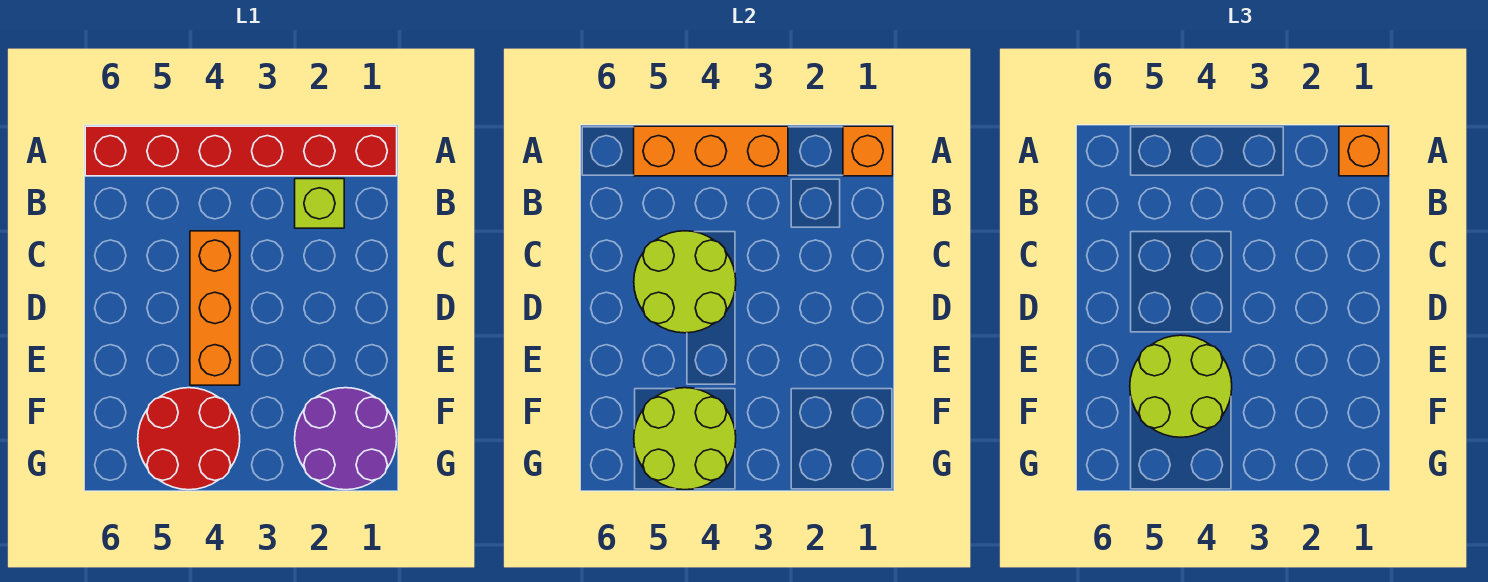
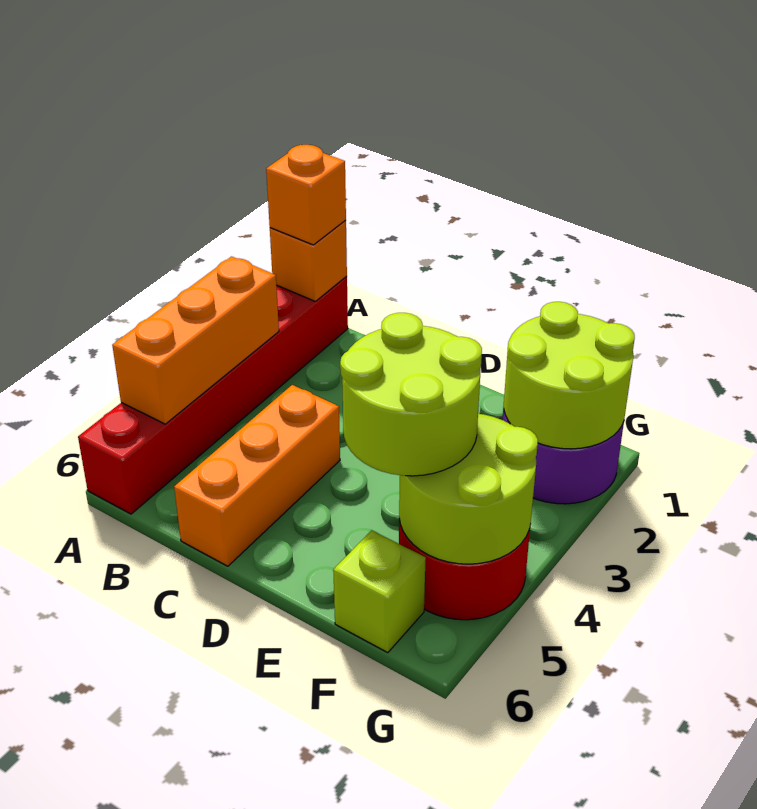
lime 1x1 brick [295,179,344,228] -> lime 1x1 brick moved to [333,530,426,653]
orange 1x3 brick [190,231,240,385] -> orange 1x3 brick turned to [174,385,340,566]
lime 2x2 round brick [634,231,736,333] -> lime 2x2 round brick moved to [504,302,635,449]

